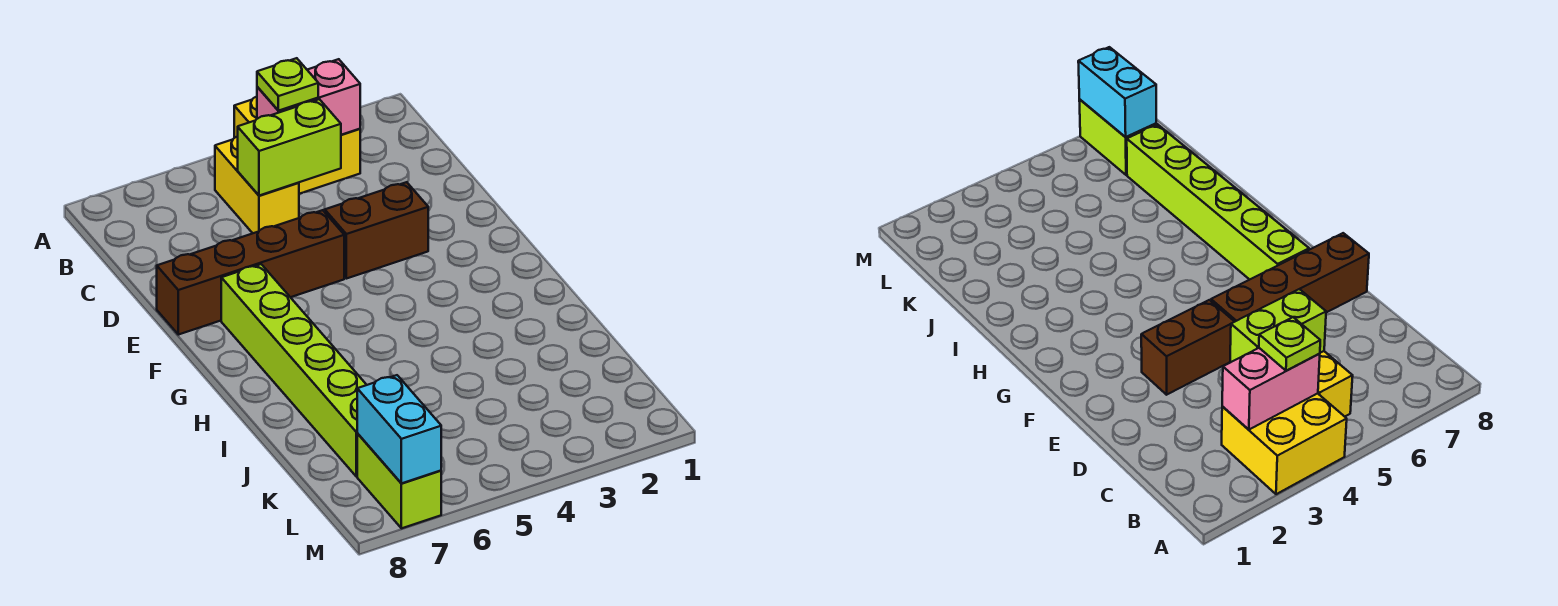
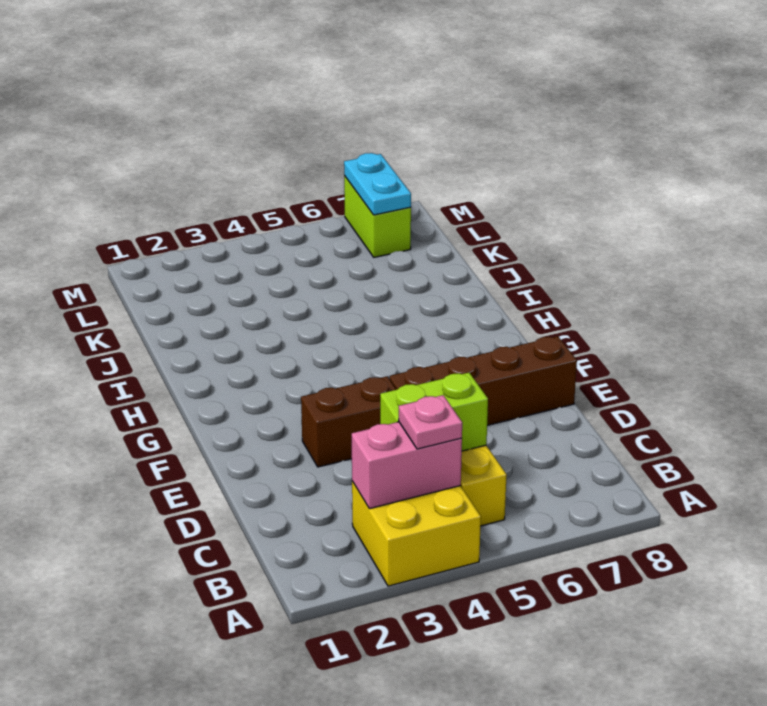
lime 1x1 plate [257,58,318,111] -> pink 1x1 plate [399,395,462,449]
lime 1x6 brick [221,264,366,476] -> none
cyan 1x2 brick [357,375,441,483] -> cyan 1x2 plate [344,153,411,215]

